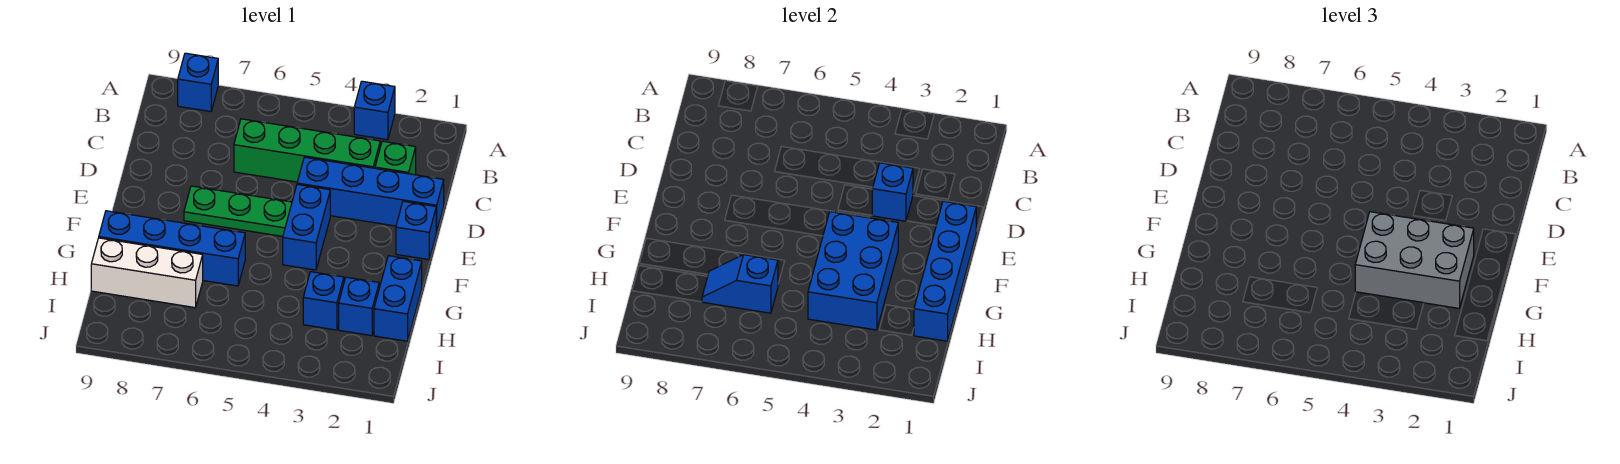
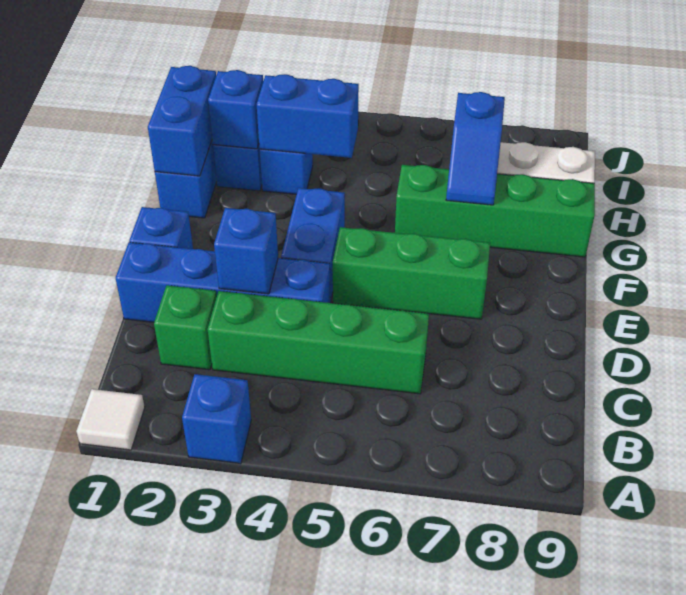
none -> white 1x1 tile [76,389,145,450]
blue 1x1 brick [178,53,218,112] -> blue 1x1 brick moved to [208,70,263,149]
blue 1x4 brick [914,201,976,341] -> blue 1x2 brick [148,66,216,176]
green 1x3 plate [184,186,292,236] -> green 1x3 brick [333,227,490,319]
grey 2x3 brick [1355,212,1474,308] -> none
blue 2x3 brick [808,212,898,330] -> blue 1x2 brick [257,74,359,158]
blue 1x4 brick [99,211,245,286] -> green 1x4 brick [395,165,595,257]
blue 1x2 slope [702,255,778,313] -> blue 1x2 slope turned to [446,92,505,205]

